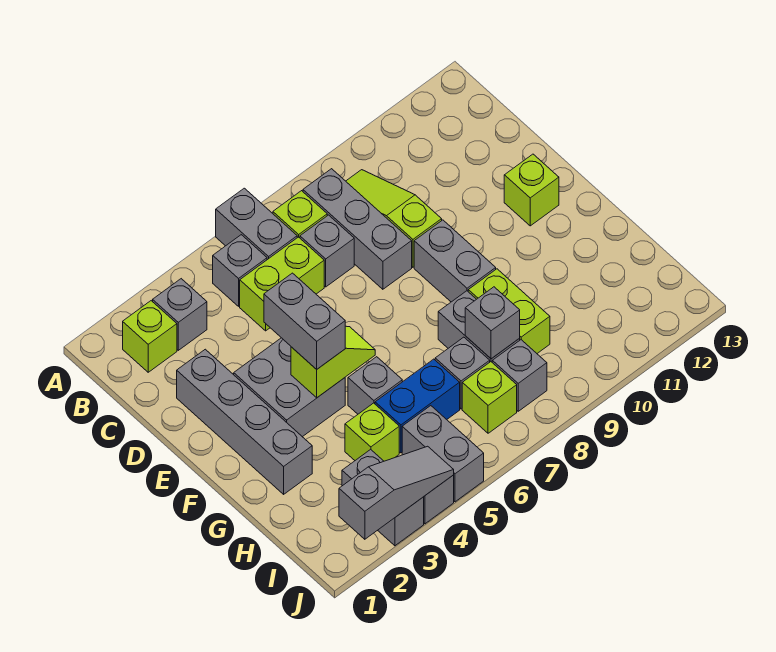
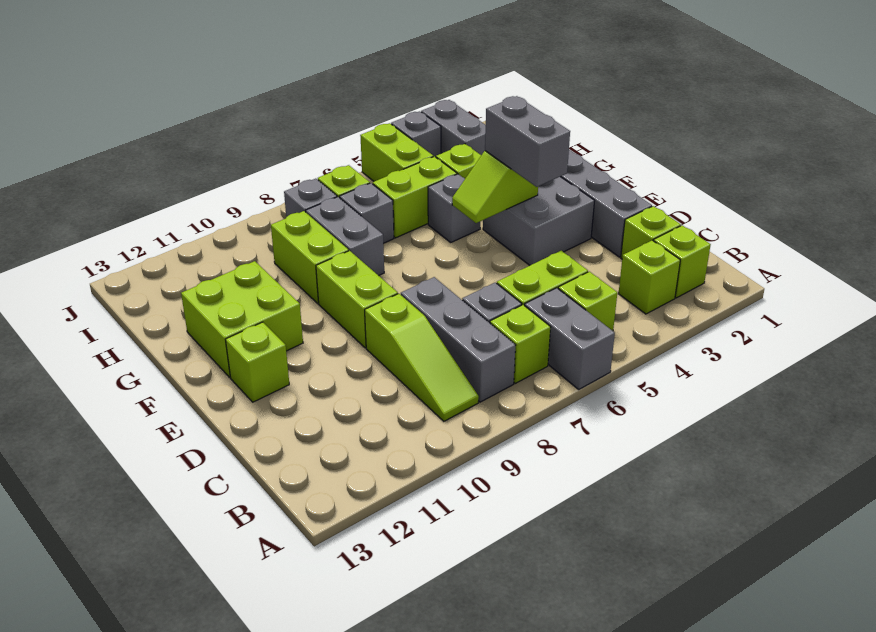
grey 1x1 brick [153,279,207,350] -> lime 1x1 brick [618,240,680,314]
grey 1x1 brick [213,235,267,306] -> lime 1x1 brick [558,272,617,331]
none -> lime 1x1 brick [621,206,681,259]
grey 1x2 brick [414,220,496,302] -> lime 1x2 brick [316,251,398,348]
none -> lime 2x2 brick [181,261,303,377]
blue 1x2 brick [375,359,460,453] -> lime 1x2 brick [373,157,457,238]
grey 1x1 brick [465,287,520,359] -> none
grey 1x2 brick [402,406,484,502] -> lime 1x2 brick [360,123,433,181]
grey 1x3 slope [339,446,454,539] -> none

